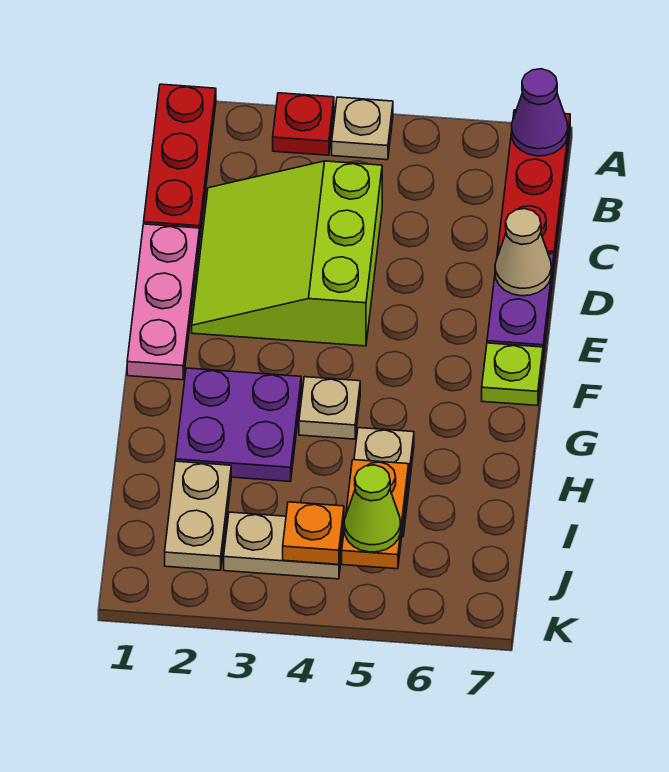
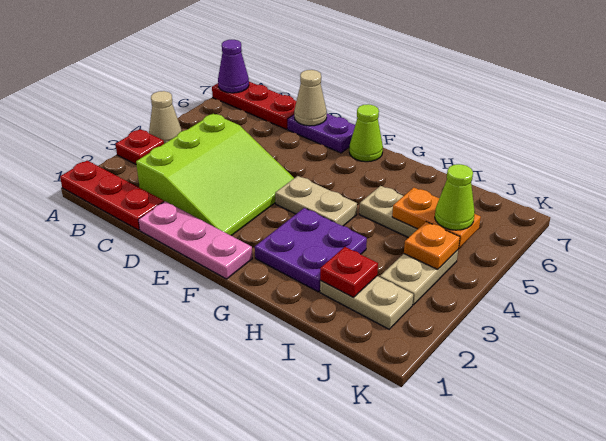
tan 1x1 plate [332,97,393,160] -> tan 1x1 cone [149,91,182,144]
lime 3x3 slope [192,161,382,346] -> lime 3x3 slope turned to [136,114,294,236]
lime 1x1 plate [482,343,543,406] -> lime 1x1 cone [349,104,383,162]
tan 1x1 plate [299,377,360,439] -> tan 1x2 plate [275,176,357,226]
none -> red 1x1 plate [320,247,378,297]

